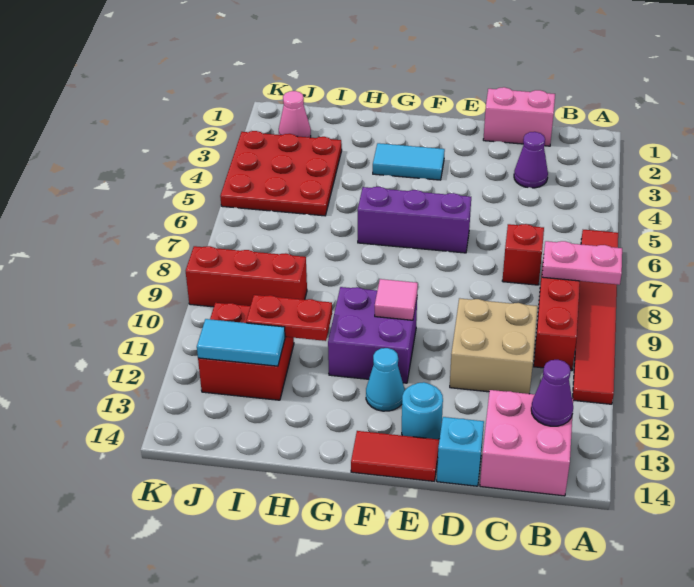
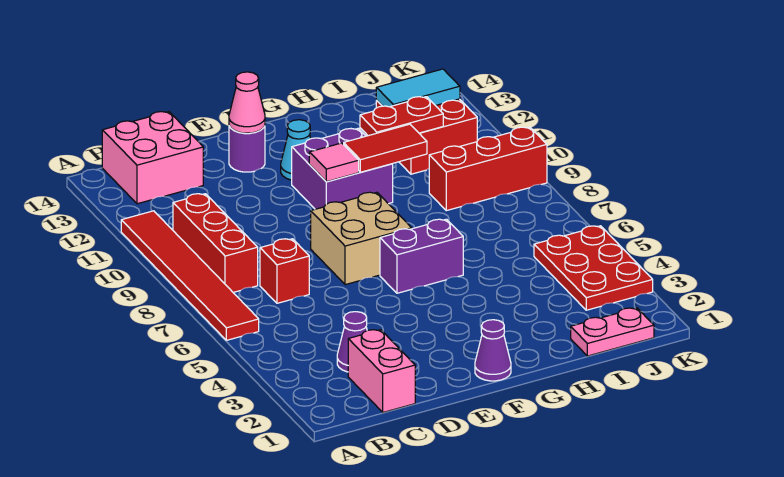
pink 1x2 plate [542,241,622,285] -> pink 1x2 plate moved to [571,308,654,356]
purple 1x1 cone [531,360,573,426] -> purple 1x1 cone moved to [475,320,511,381]
pink 1x2 brick [483,87,555,146] -> pink 1x2 brick turned to [348,330,415,412]
tan 2x2 brick [450,298,538,394] -> tan 2x2 brick moved to [311,192,412,285]
cyan 1x1 brick [437,417,484,486] -> none
purple 1x3 brick [358,187,471,253] -> purple 1x2 brick [380,219,463,293]
cyan 1x1 round brick [402,382,443,439] -> purple 1x1 round brick [229,126,265,172]
red 1x2 tile [351,431,439,481] -> red 1x2 tile moved to [344,124,427,172]
cyan 1x2 tile [373,143,445,180] -> none
red 3x3 plate [220,131,342,216] -> red 2x3 plate [534,226,653,310]
pink 1x1 cone [279,91,311,138] -> pink 1x1 cone moved to [229,72,265,133]

